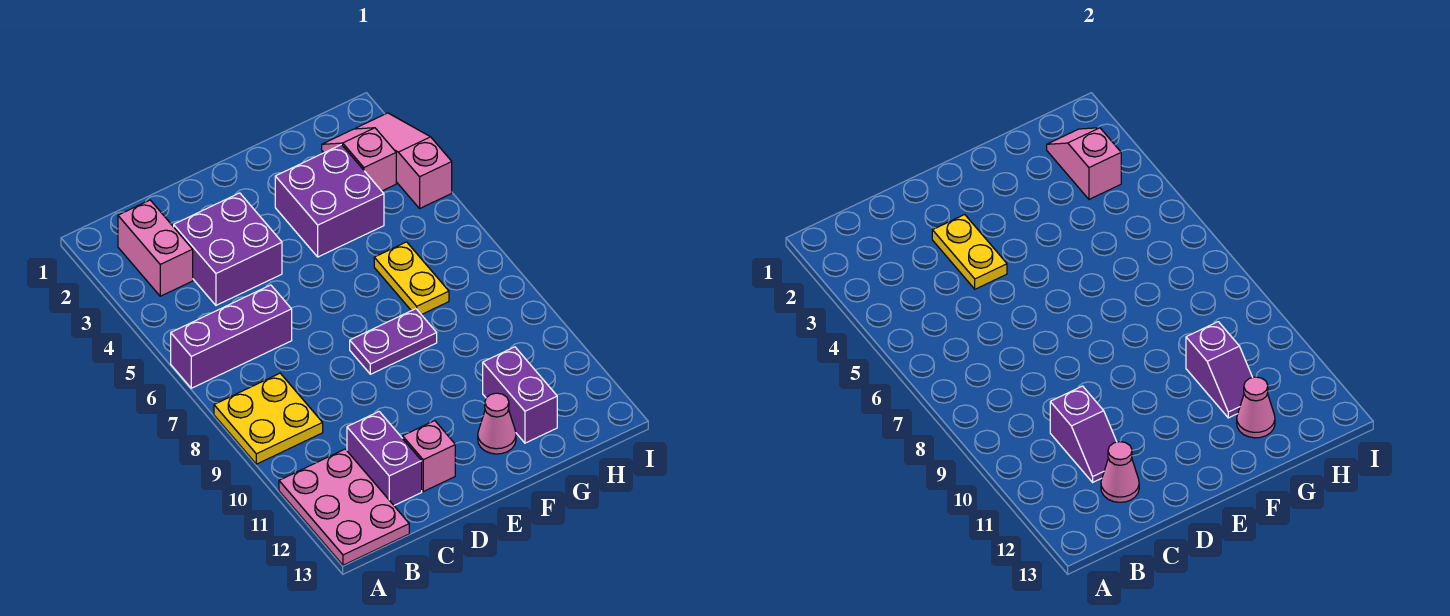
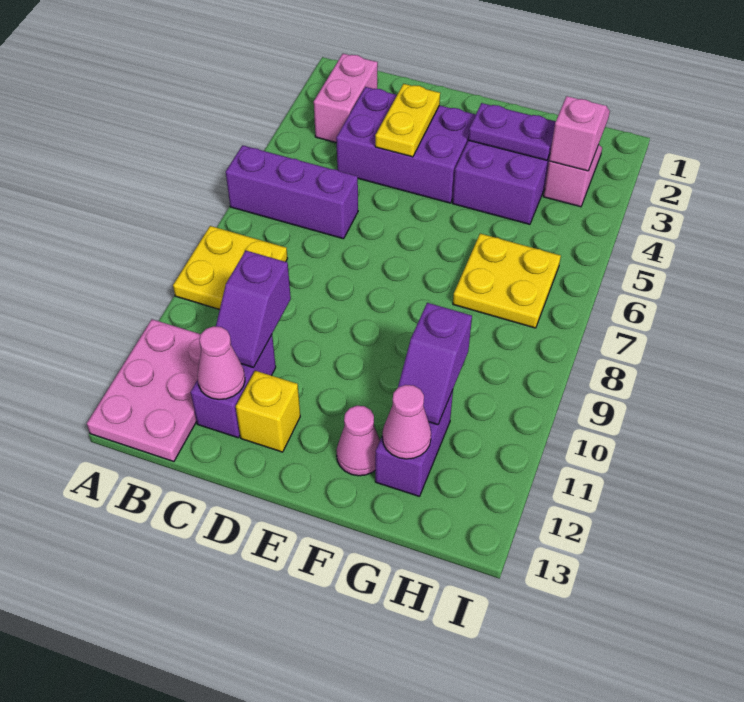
purple 2x2 brick [174,193,282,305] -> purple 2x3 brick [336,87,476,203]
pink 1x1 brick [403,421,455,491] -> yellow 1x1 brick [236,371,300,452]
purple 1x2 plate [350,309,437,374] -> purple 1x2 plate moved to [468,103,556,160]
yellow 1x2 plate [374,242,449,315] -> yellow 2x2 plate [453,234,561,328]
pink 1x3 slope [356,113,452,208] -> none

